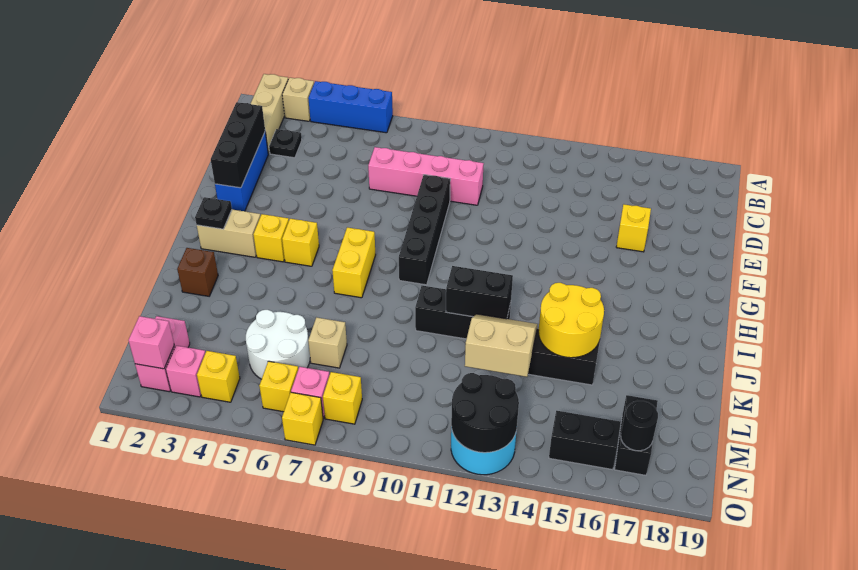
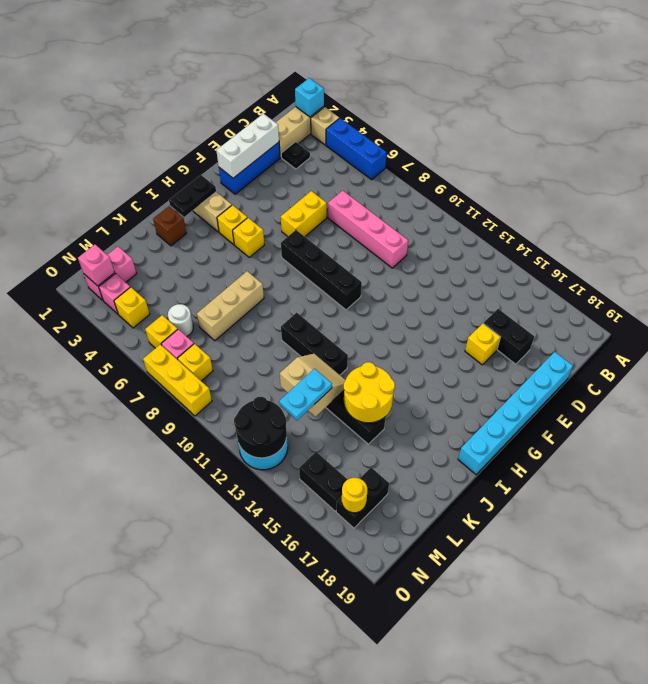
none -> cyan 1x1 brick [295,78,324,117]
black 1x3 brick [211,102,265,188] -> white 1x3 brick [216,114,279,178]
none -> cyan 1x6 brick [458,352,573,475]
black 1x4 brick [399,175,450,285] -> black 1x4 brick turned to [281,230,362,310]
black 1x1 plate [195,197,232,229] -> black 1x2 plate [169,175,216,217]
yellow 1x2 brick [332,227,376,298] -> yellow 1x2 brick moved to [281,191,327,237]
black 1x2 brick [446,266,513,319] -> black 1x2 brick moved to [483,309,534,364]
white 2x2 round brick [246,310,310,379] -> white 1x1 round brick [168,304,193,336]
tan 1x1 brick [308,317,347,368] -> tan 1x3 brick [197,271,264,341]
none -> cyan 1x2 plate [279,369,332,420]
black 1x1 round brick [621,401,658,451] -> yellow 1x1 round brick [342,478,367,513]
yellow 1x1 brick [282,392,323,445] -> yellow 1x3 brick [143,344,212,416]

